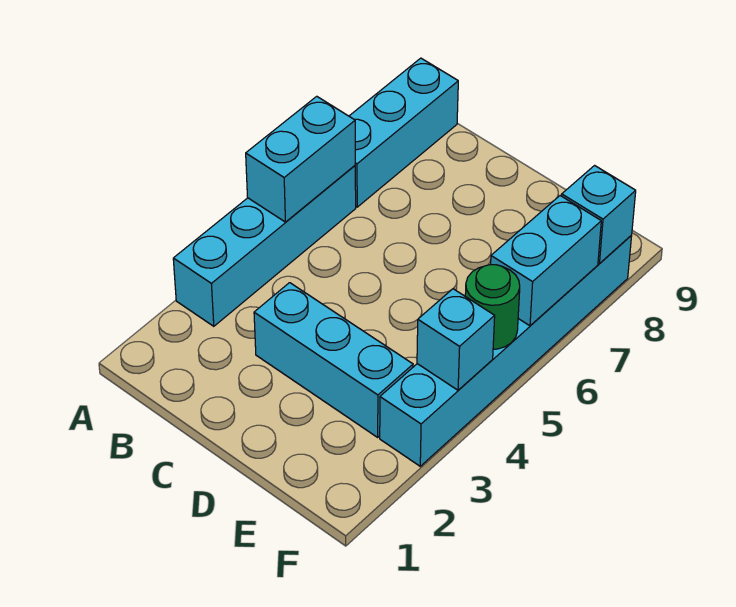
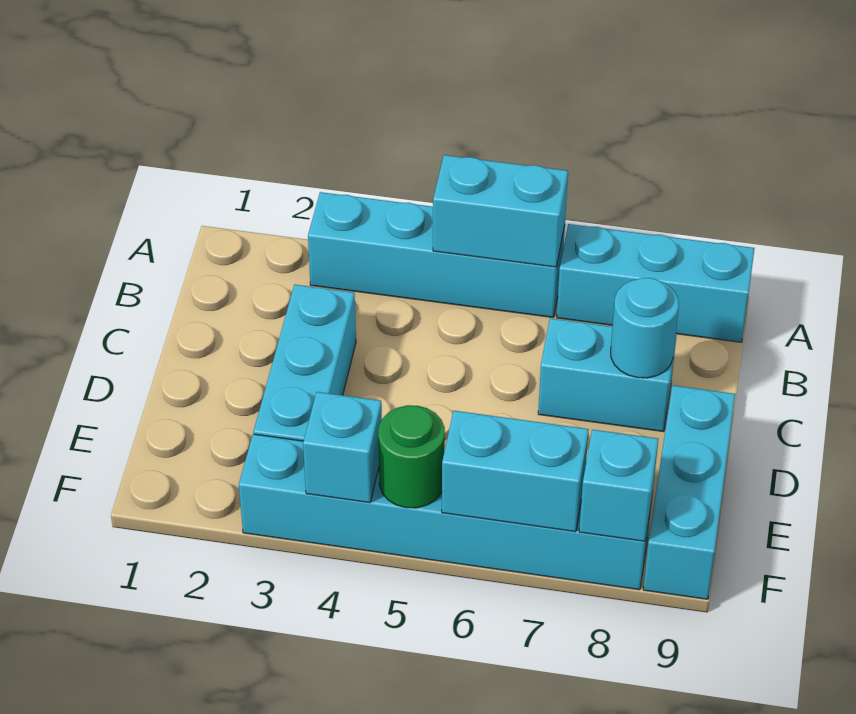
none -> cyan 1x2 brick [538,318,677,432]
none -> cyan 1x1 round brick [611,278,679,378]
none -> cyan 1x3 brick [643,385,735,599]

